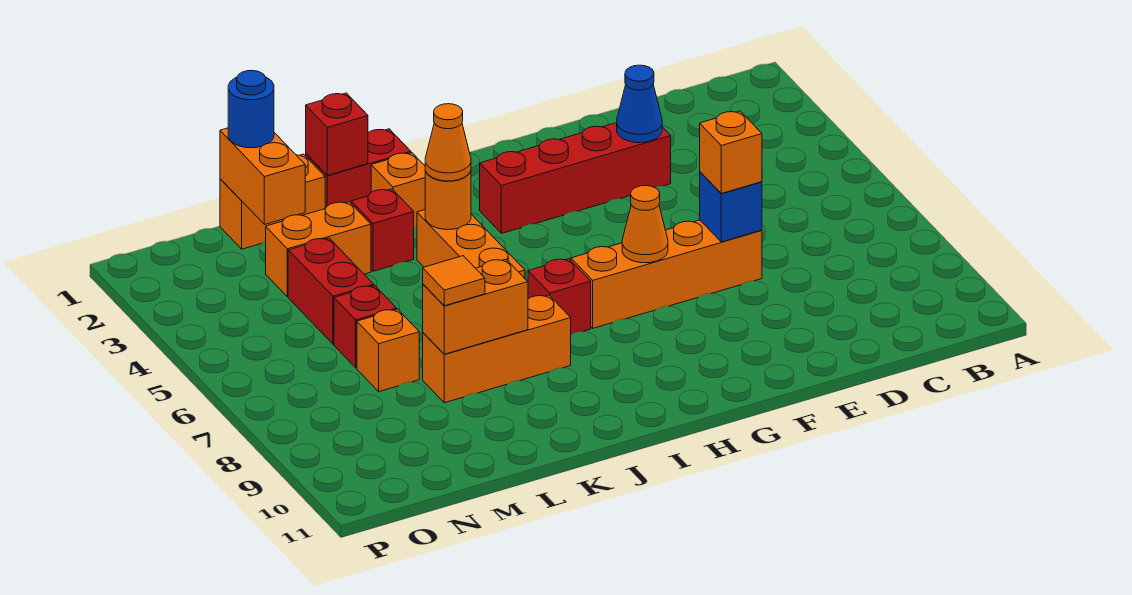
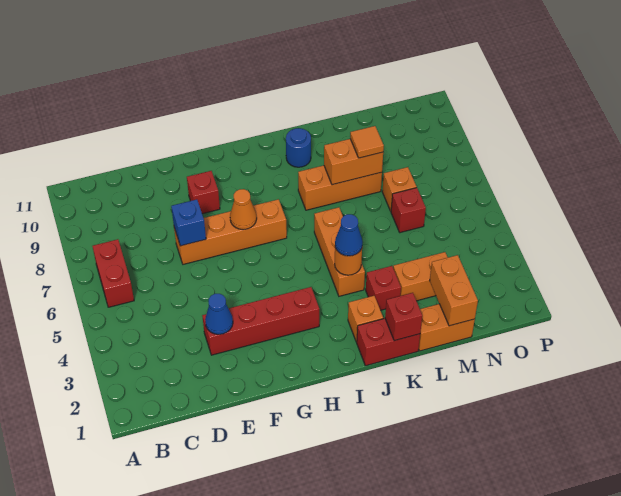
orange 1x1 brick [700,111,762,193] -> none
red 1x1 brick [528,259,591,334] -> red 1x1 brick moved to [187,171,220,214]
orange 1x1 cone [425,104,471,181] -> blue 1x1 cone [335,214,363,256]
blue 1x1 round brick [228,70,274,148] -> blue 1x1 round brick moved to [286,128,311,167]
red 1x2 brick [288,238,374,344] -> red 1x2 brick moved to [92,239,134,307]

